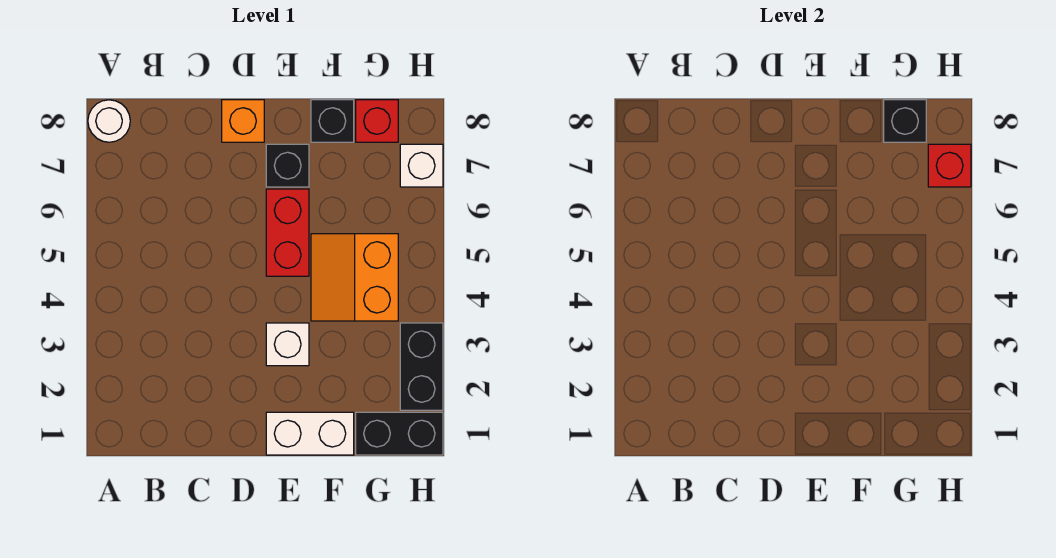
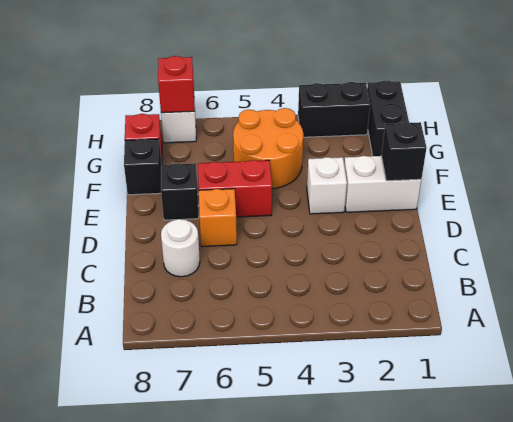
white 1x1 round brick [88,100,130,142] -> white 1x1 round brick moved to [161,219,200,277]
orange 1x1 brick [222,100,264,142] -> orange 1x1 brick moved to [199,189,237,247]
white 1x2 brick [266,412,354,455] -> white 1x2 brick turned to [344,156,421,212]
orange 2x2 slope [311,234,398,321] -> orange 2x2 round brick [233,108,303,189]
black 1x1 brick [884,100,926,142] -> black 1x1 brick moved to [381,122,426,181]

